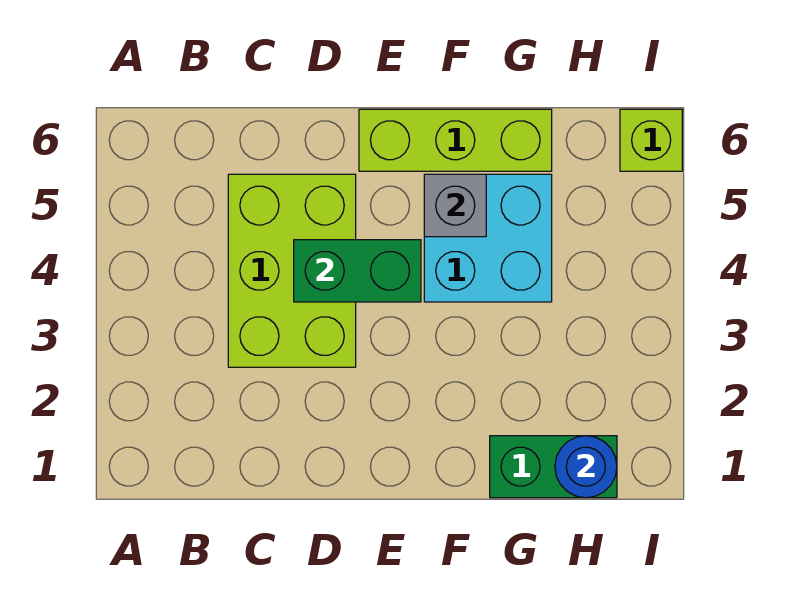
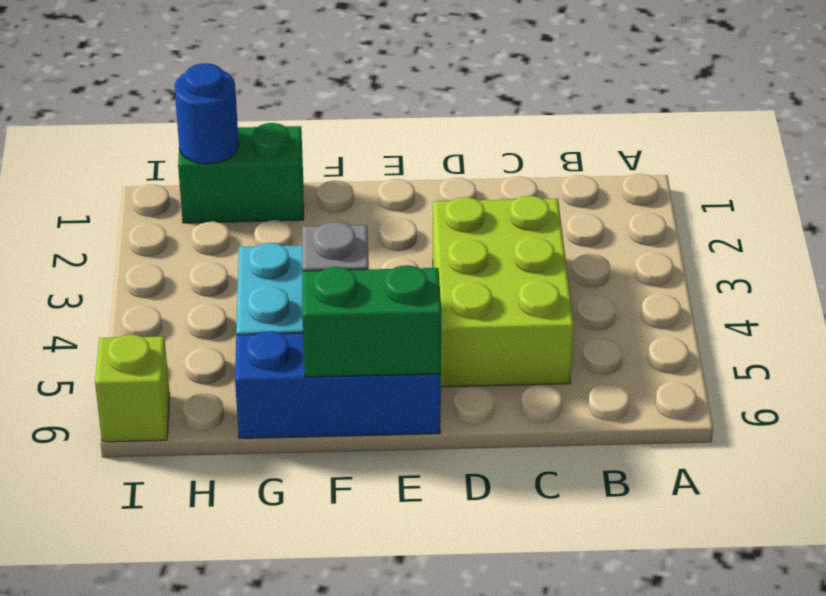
green 1x2 brick [294,240,421,302] -> green 1x2 brick moved to [302,265,441,377]
lime 1x3 brick [359,109,552,171] -> blue 1x3 brick [235,331,441,439]

